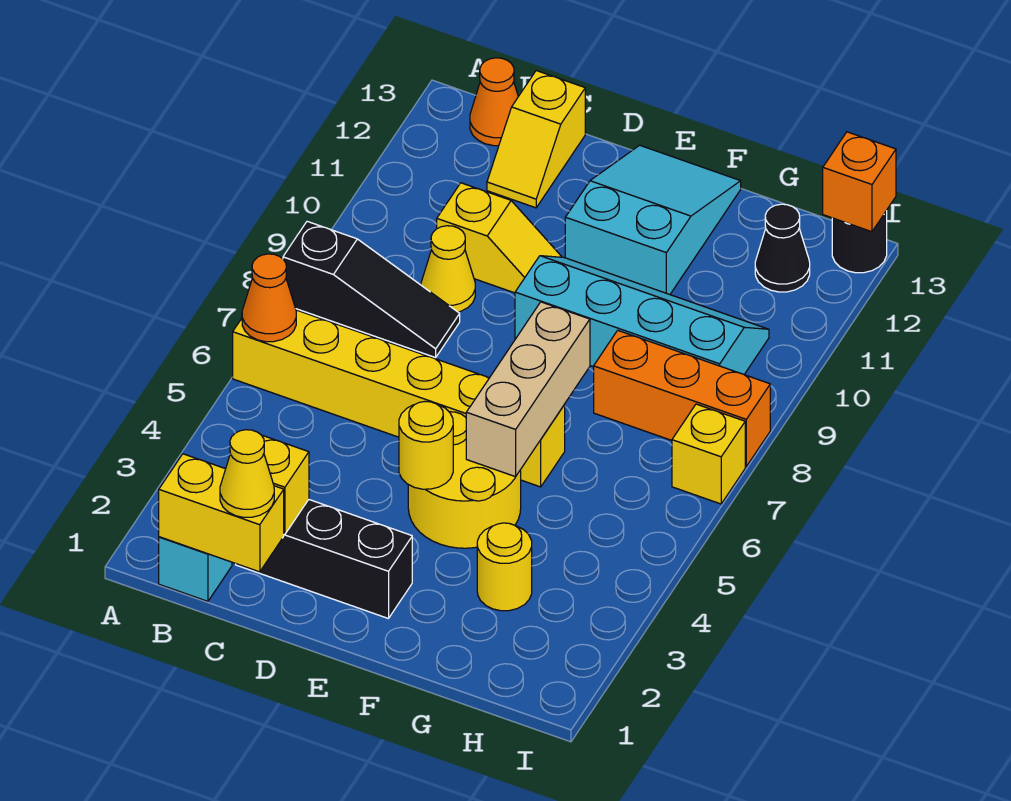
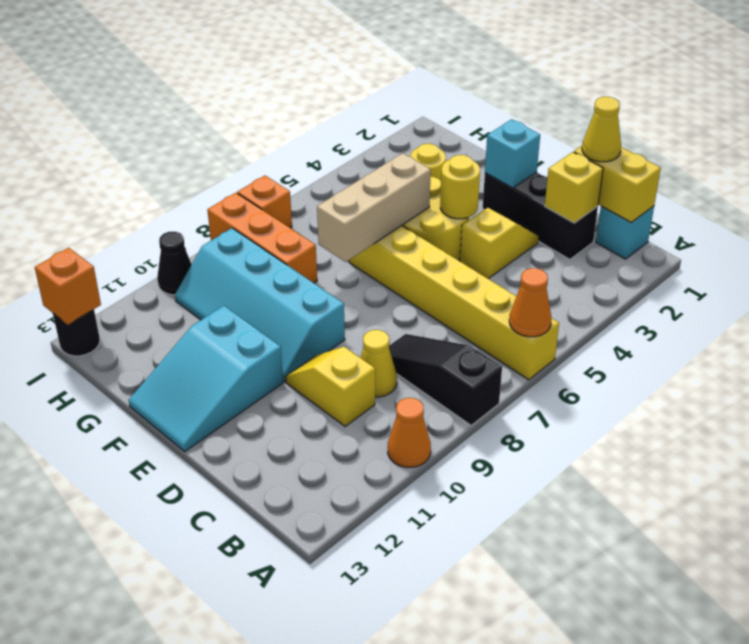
orange 1x1 cone [470,58,518,146] -> orange 1x1 cone moved to [388,398,431,467]
yellow 1x2 slope [487,71,585,208] -> yellow 1x2 slope moved to [460,208,539,279]
none -> cyan 1x1 brick [485,119,540,188]
black 1x1 cone [755,204,810,292] -> black 1x1 cone moved to [157,232,192,295]
yellow 1x1 brick [672,404,745,504] -> orange 1x1 brick [237,176,292,228]

